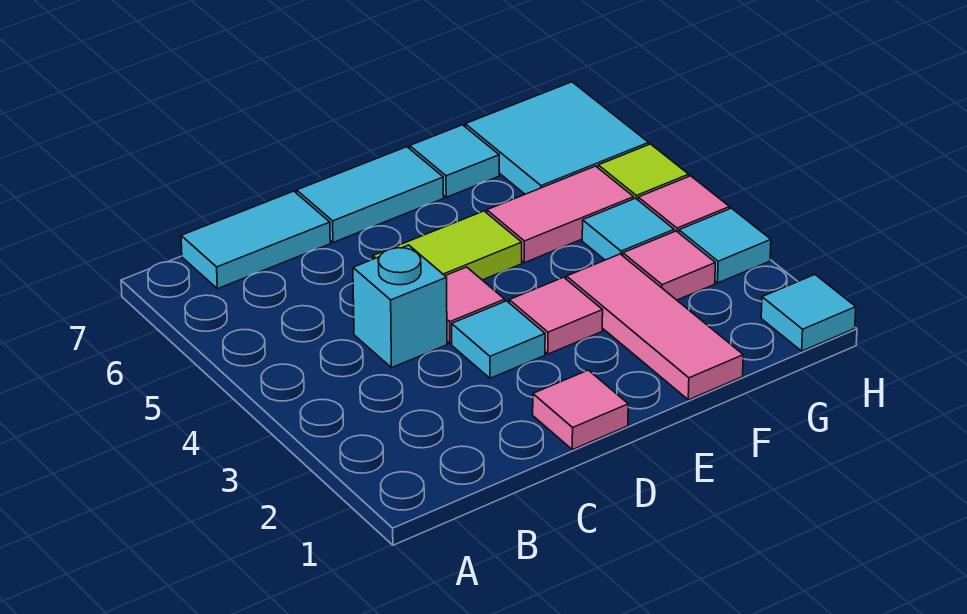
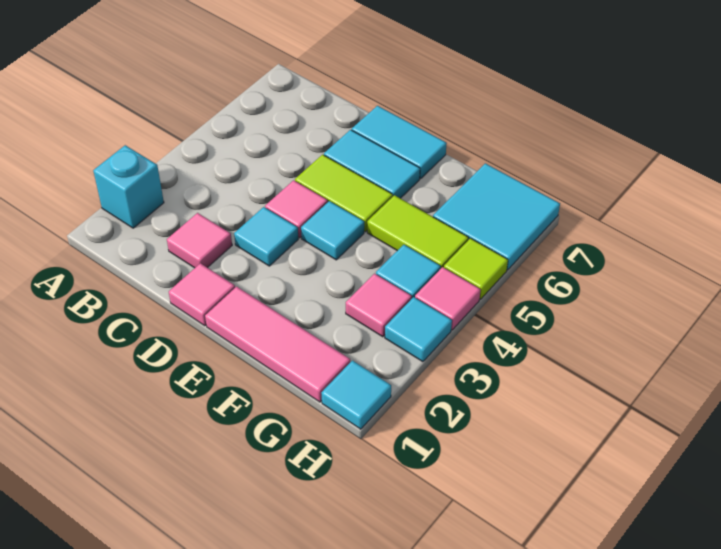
cyan 1x2 tile [181,191,330,289] -> cyan 1x2 tile moved to [324,130,420,198]
cyan 1x1 brick [353,245,447,368] -> cyan 1x1 brick moved to [93,145,164,228]
pink 1x1 tile [509,277,603,354] -> pink 1x1 tile moved to [167,213,232,268]
pink 1x3 tile [566,254,743,400] -> pink 1x3 tile turned to [205,286,350,402]
pink 1x2 tile [487,166,634,263] -> lime 1x2 tile [367,195,469,269]
cyan 1x1 tile [410,125,499,197] -> cyan 1x1 tile moved to [301,201,364,260]

